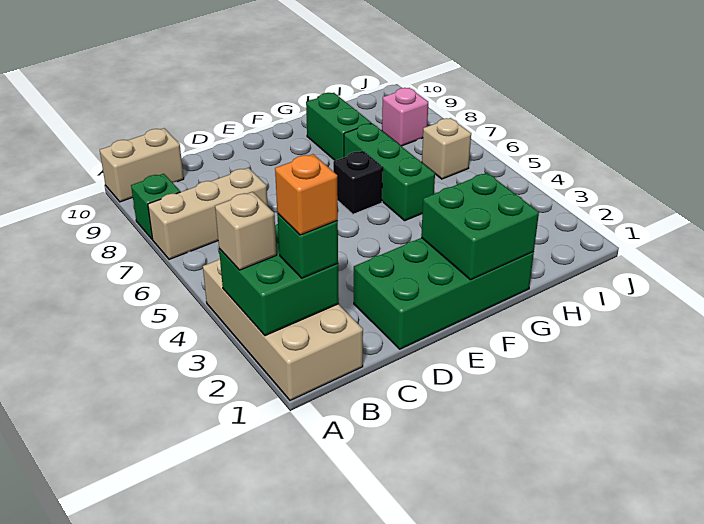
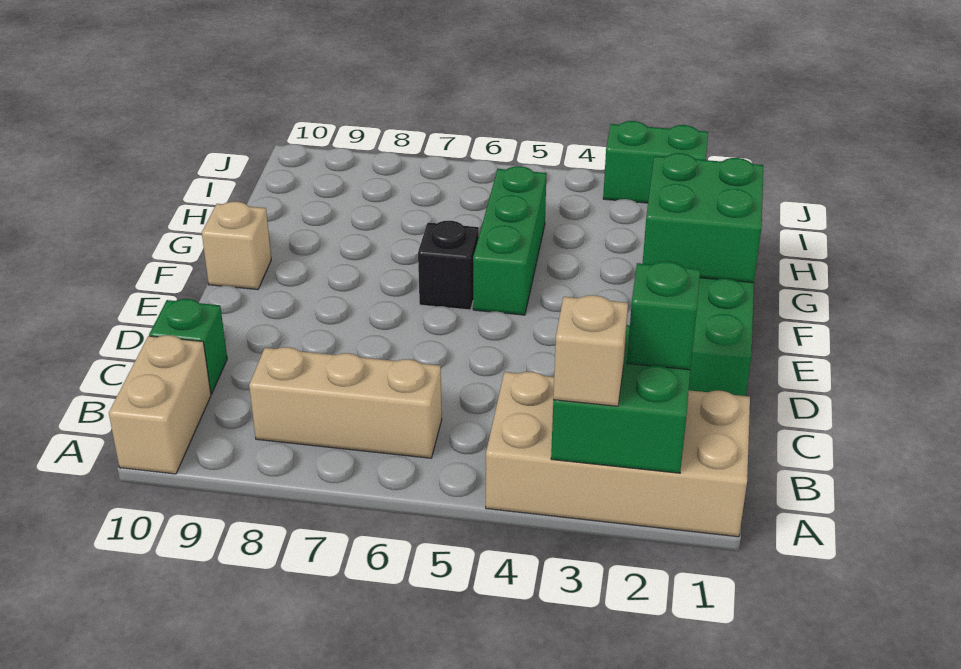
tan 1x3 brick [148,168,268,259] -> tan 1x3 brick turned to [249,347,442,458]
green 1x1 brick [131,174,180,239] -> green 1x1 brick moved to [149,299,227,394]
orange 1x1 brick [275,154,338,235] -> none
green 1x3 brick [344,123,435,221] -> green 1x3 brick turned to [473,166,547,315]
green 1x2 brick [306,93,371,161] -> green 1x2 brick moved to [603,121,708,203]
tan 1x1 brick [422,118,471,179] -> tan 1x1 brick moved to [202,202,271,290]
pink 1x1 brick [382,88,428,146] -> none

